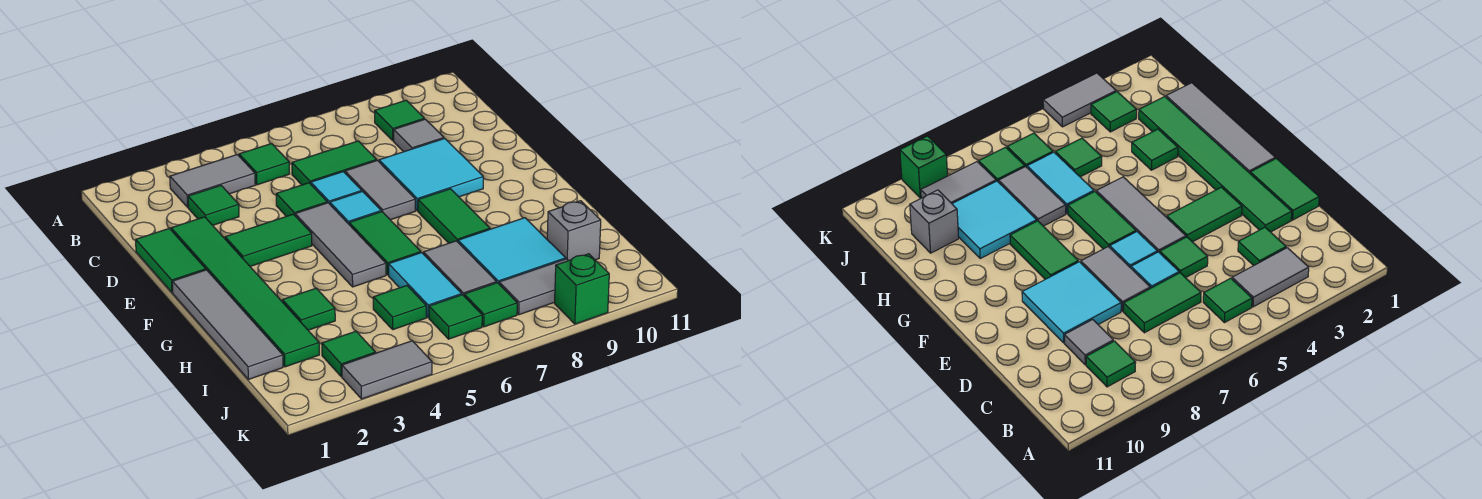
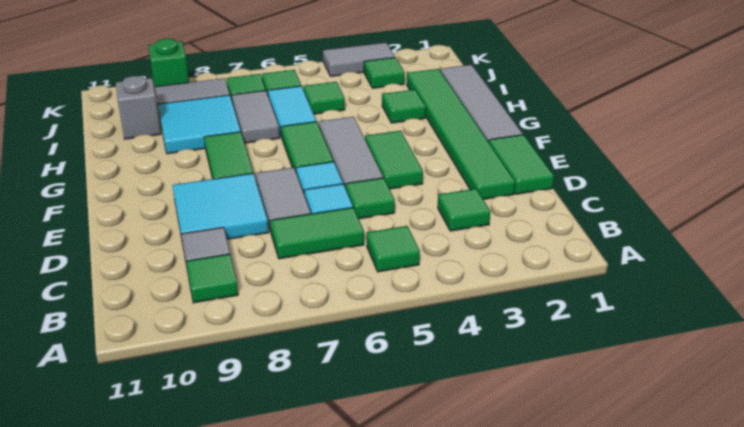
grey 1x2 tile [170,155,255,207] -> none
green 1x2 tile [225,214,312,266] -> green 1x2 tile turned to [365,131,423,189]

